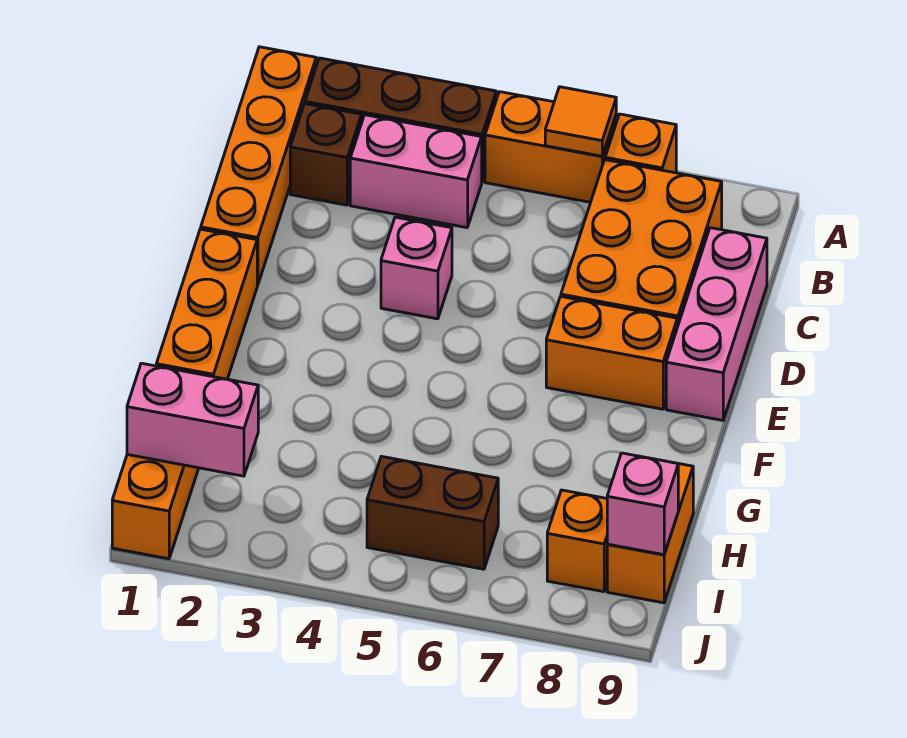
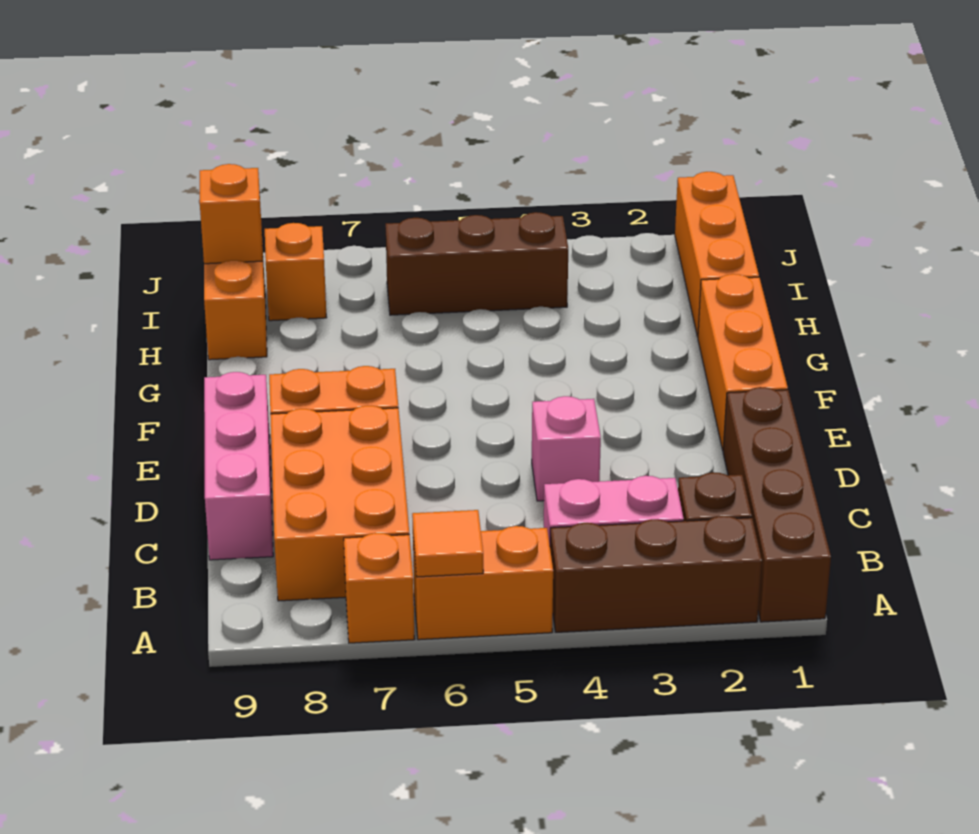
orange 1x4 brick [201,47,316,285] -> brown 1x4 brick [723,387,831,622]
pink 1x2 brick [127,363,258,476] -> none
brown 1x2 brick [367,456,498,569] -> brown 1x3 brick [386,212,568,315]
pink 1x1 brick [607,453,678,555] -> orange 1x1 brick [200,164,263,264]

